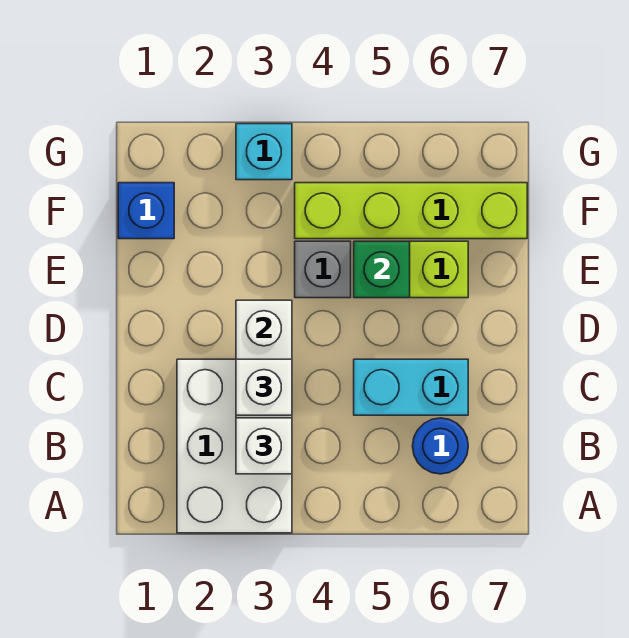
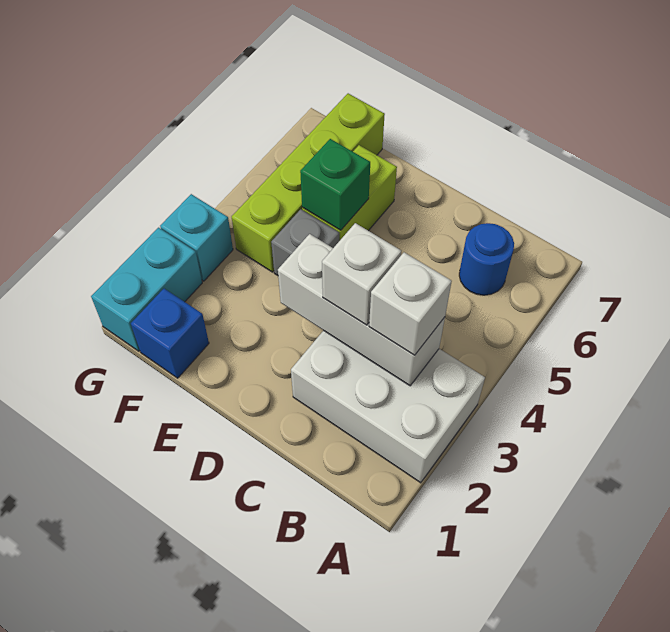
cyan 1x2 brick [354,359,468,415] -> cyan 1x2 brick moved to [91,228,202,351]

